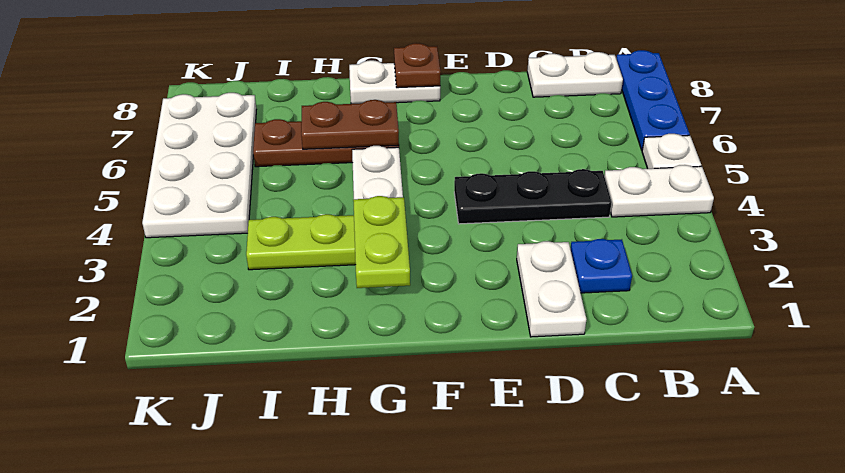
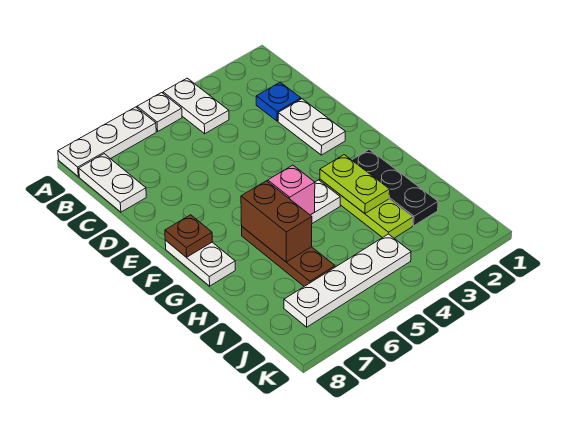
blue 1x3 plate [616,50,690,150] -> white 1x3 plate [58,107,156,177]
black 1x3 plate [454,169,612,224] -> black 1x3 plate moved to [352,150,438,226]
white 1x2 plate [517,241,586,337] -> white 1x2 plate turned to [278,99,345,155]
lime 1x2 plate [353,196,410,288] -> lime 1x2 plate turned to [320,155,390,213]
none -> pink 1x1 brick [268,165,315,215]
brown 1x2 plate [301,100,399,149] -> brown 1x2 brick [241,181,312,262]
white 2x4 plate [142,93,256,238] -> white 1x4 plate [284,234,411,327]

